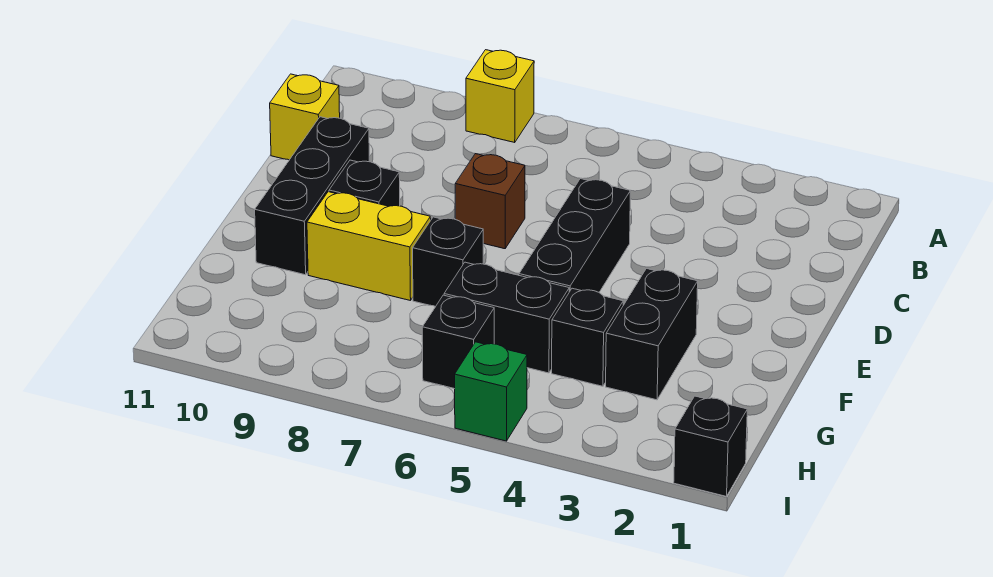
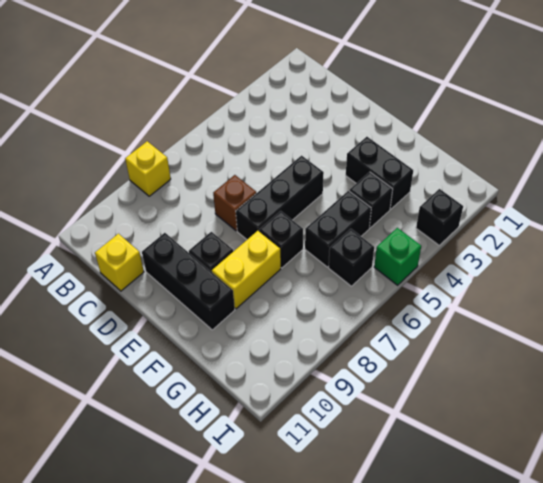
black 1x3 brick [519,179,630,292] -> black 1x3 brick turned to [236,156,324,239]
black 1x1 brick [674,396,747,496] -> black 1x1 brick moved to [416,189,463,245]

